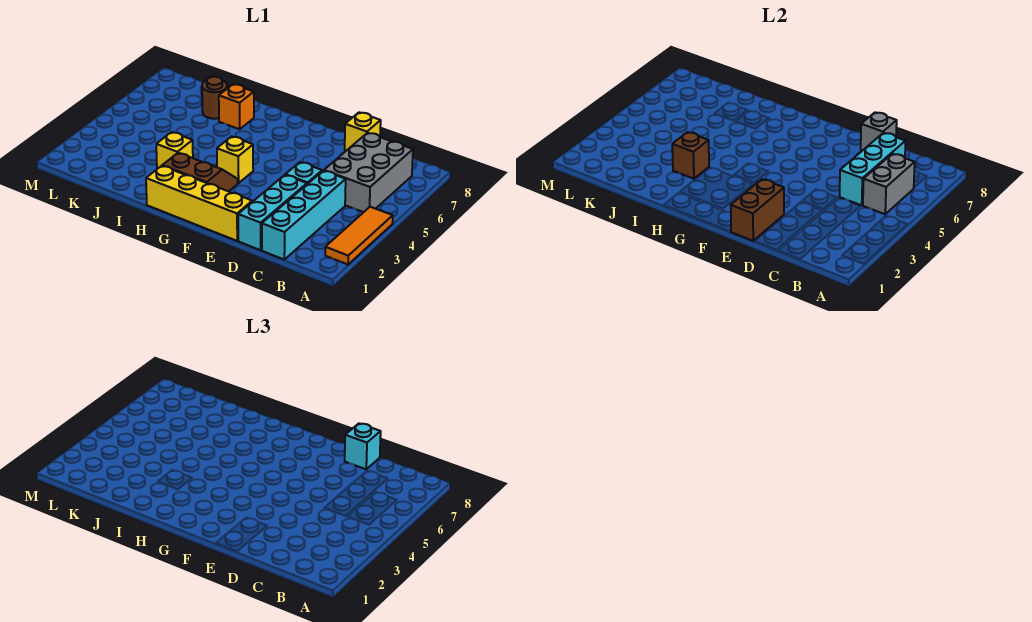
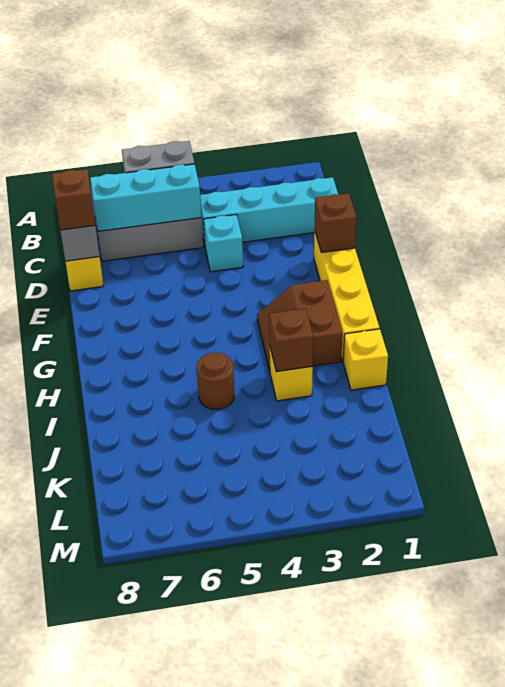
orange 1x3 tile [325,207,393,264] -> none
cyan 1x3 brick [238,175,307,250] -> none
cyan 1x1 brick [345,423,381,469] -> brown 1x1 brick [52,169,95,230]
brown 1x2 brick [731,179,784,241] -> brown 1x1 brick [315,193,356,253]
yellow 1x1 brick [217,136,253,183] -> yellow 1x1 brick moved to [343,329,388,390]
orange 1x1 brick [219,84,254,129] -> none
brown 1x1 round brick [202,77,227,119] -> brown 1x1 round brick moved to [197,352,234,409]

